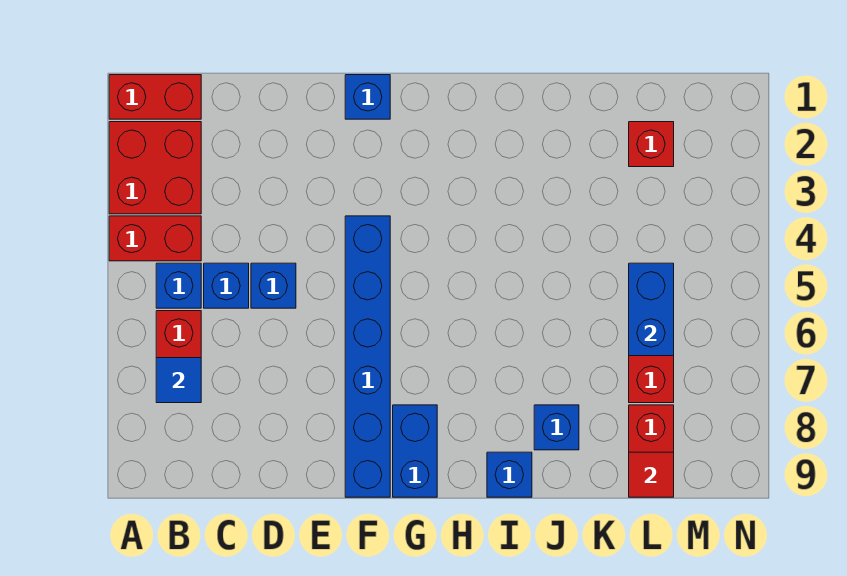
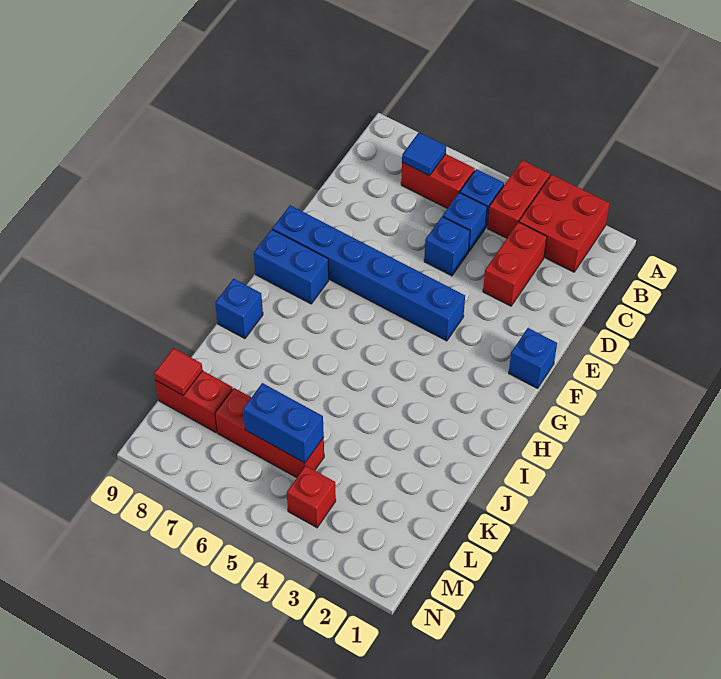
red 1x2 brick [109,75,201,119] -> red 1x2 brick moved to [483,222,547,306]
blue 1x1 brick [534,405,579,450] -> none
red 1x1 brick [629,122,674,167] -> red 1x1 brick moved to [287,466,336,528]

